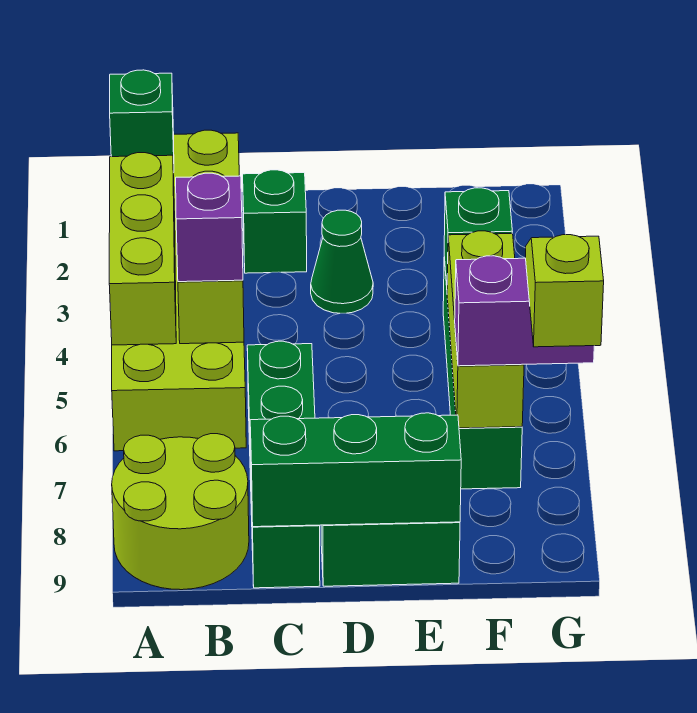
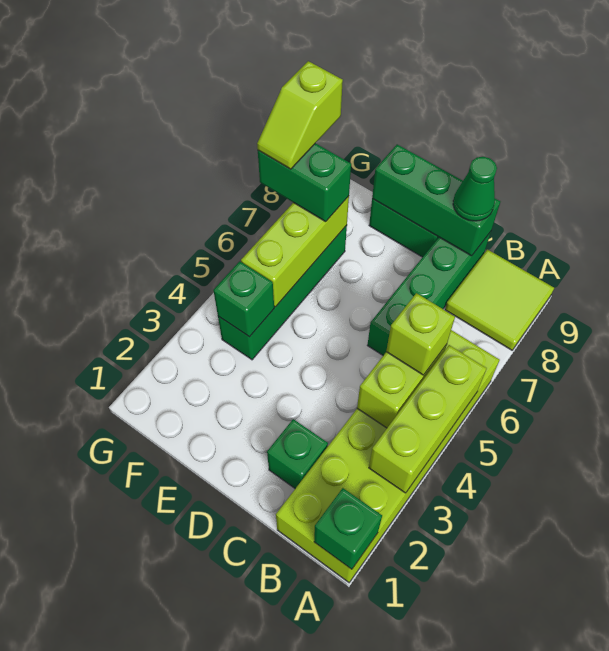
lime 2x2 round brick [112,434,249,590] -> lime 2x2 tile [445,250,554,350]
purple 1x1 brick [176,173,243,282] -> lime 1x1 brick [386,293,455,375]
green 1x1 cone [311,210,373,313] -> green 1x1 cone moved to [453,157,497,221]
purple 1x2 brick [455,256,594,366] -> green 1x2 brick [258,143,351,222]

